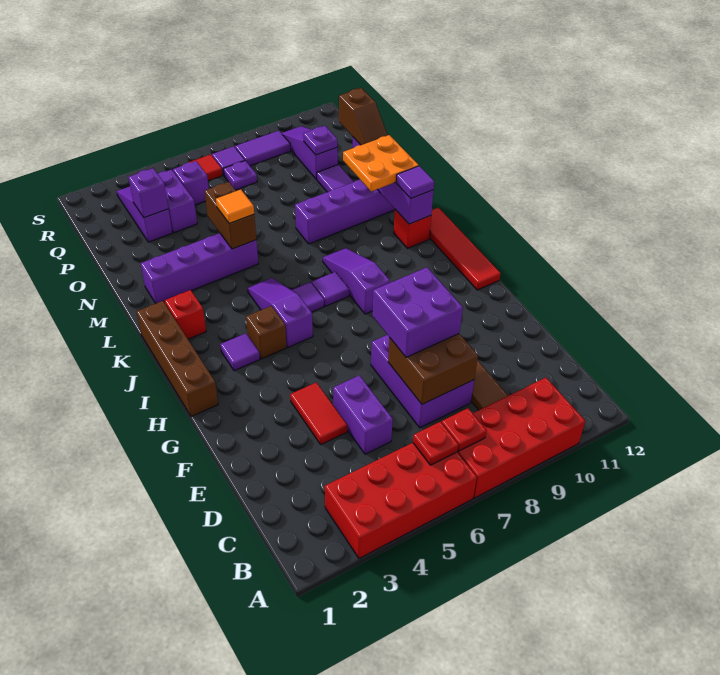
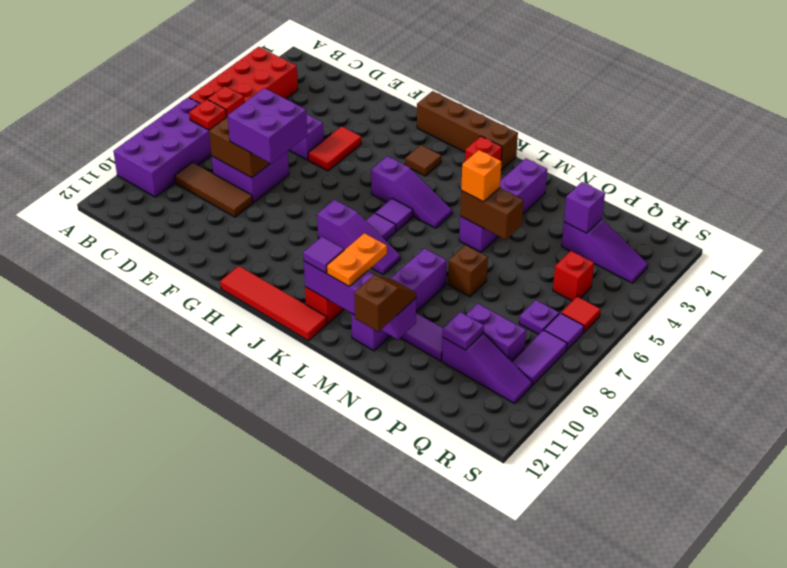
red 2x4 brick [458,378,585,498] -> purple 2x4 brick [113,97,211,197]
purple 2x3 brick [371,335,474,428] -> purple 2x2 brick [212,151,289,202]
red 1x2 tile [290,382,347,444] -> red 1x2 tile turned to [308,126,361,171]
purple 1x1 tile [220,333,260,371] -> brown 1x1 tile [405,145,441,176]
brown 1x1 brick [246,306,287,359] -> brown 1x1 brick moved to [448,245,488,297]
orange 2x2 plate [343,135,419,192] -> orange 1x2 plate [327,233,387,286]
orange 1x1 tile [216,190,254,224] -> orange 1x1 brick [461,150,502,202]
brown 1x2 slope [339,88,388,145] -> brown 1x2 slope turned to [354,275,416,332]
purple 1x2 brick [158,170,197,233] -> purple 1x2 brick moved to [466,304,526,361]
purple 1x1 brick [173,161,209,205] -> red 1x1 brick [553,251,594,301]

